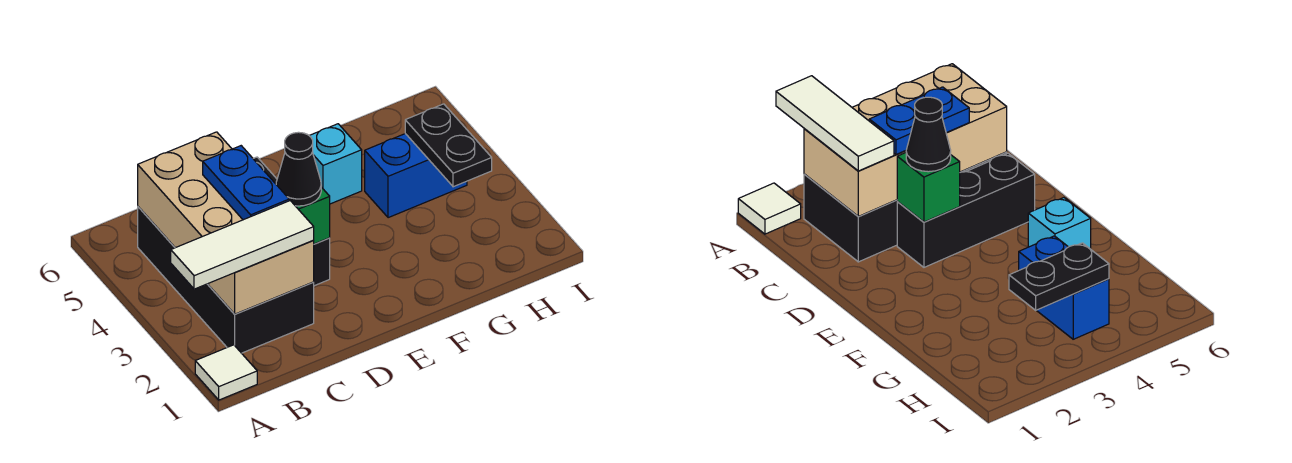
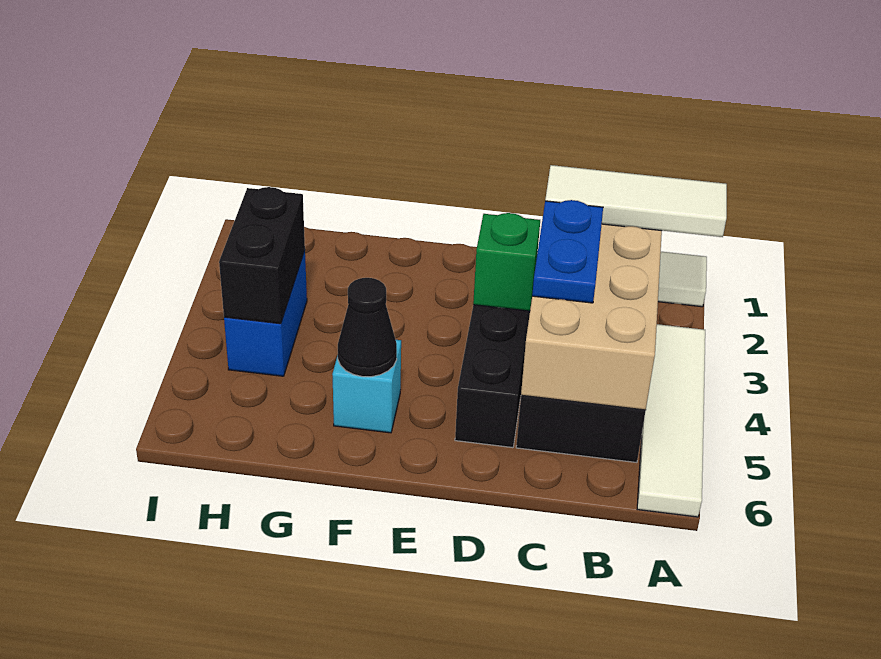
none -> white 1x4 tile [637,324,705,517]
black 1x1 cone [276,132,321,206] -> black 1x1 cone moved to [338,278,397,377]
blue 1x2 brick [365,134,467,218] -> blue 1x2 brick turned to [224,250,307,376]
black 1x2 plate [405,104,492,187] -> black 1x2 brick [219,187,305,324]

